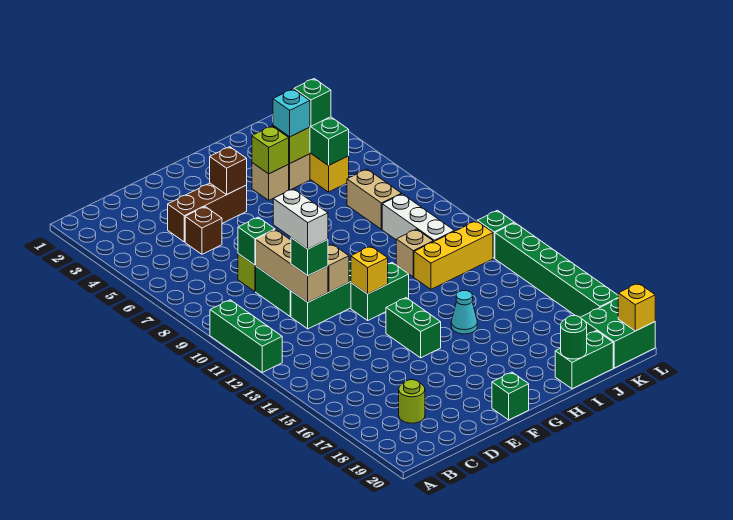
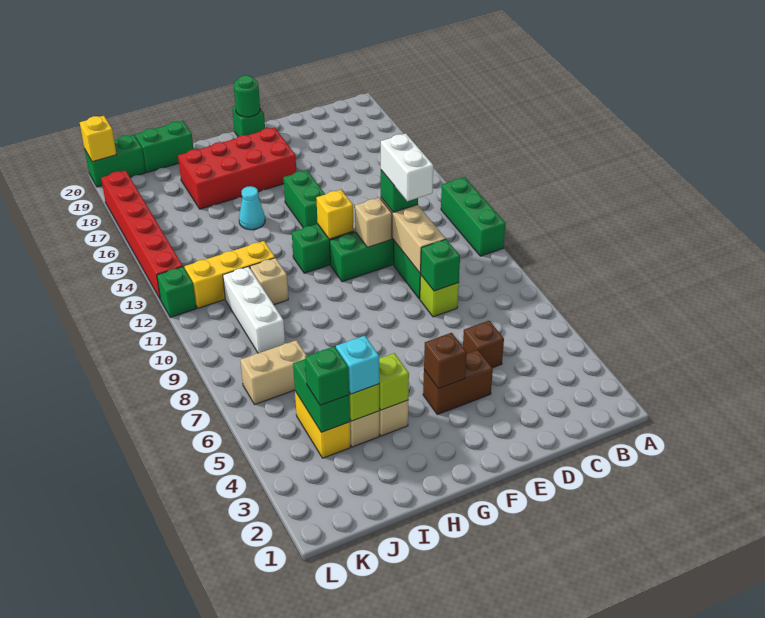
lime 1x1 round brick [399,380,425,423] -> none
brown 1x3 brick [168,183,247,242] -> brown 1x2 brick [423,350,493,415]
none -> red 2x4 brick [178,127,296,209]
green 1x1 round brick [561,316,587,359] -> green 1x1 round brick moved to [234,75,260,117]
tan 1x2 brick [347,169,402,229] -> tan 1x2 brick turned to [240,340,307,405]
green 2x2 brick [580,299,655,368] -> green 1x2 brick [85,135,146,187]
green 1x6 brick [495,223,618,317] -> red 1x6 brick [101,170,183,298]

